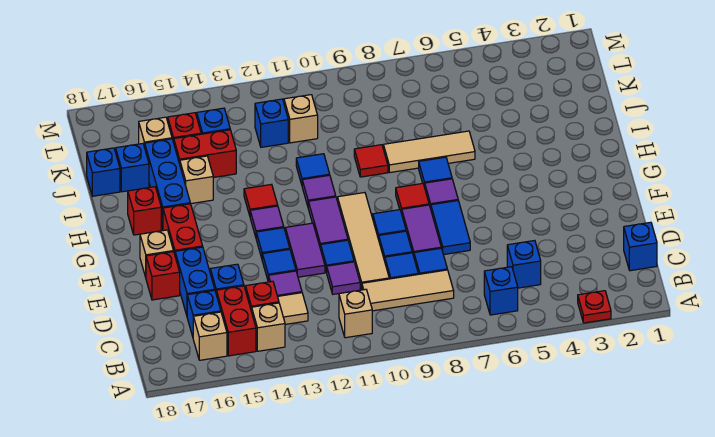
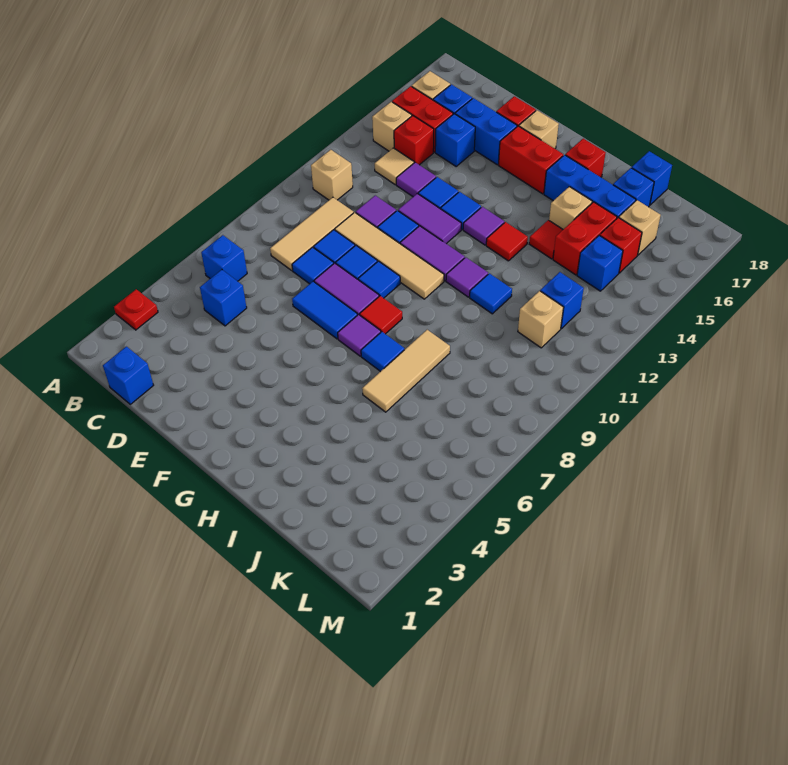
red 1x1 tile [354,145,388,177] -> red 1x1 tile moved to [529,220,563,259]

